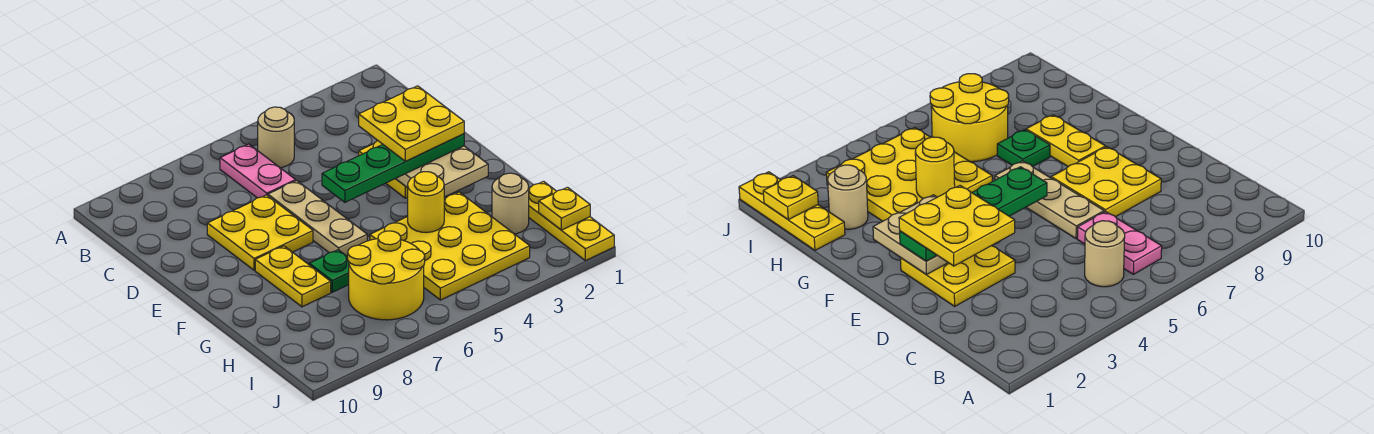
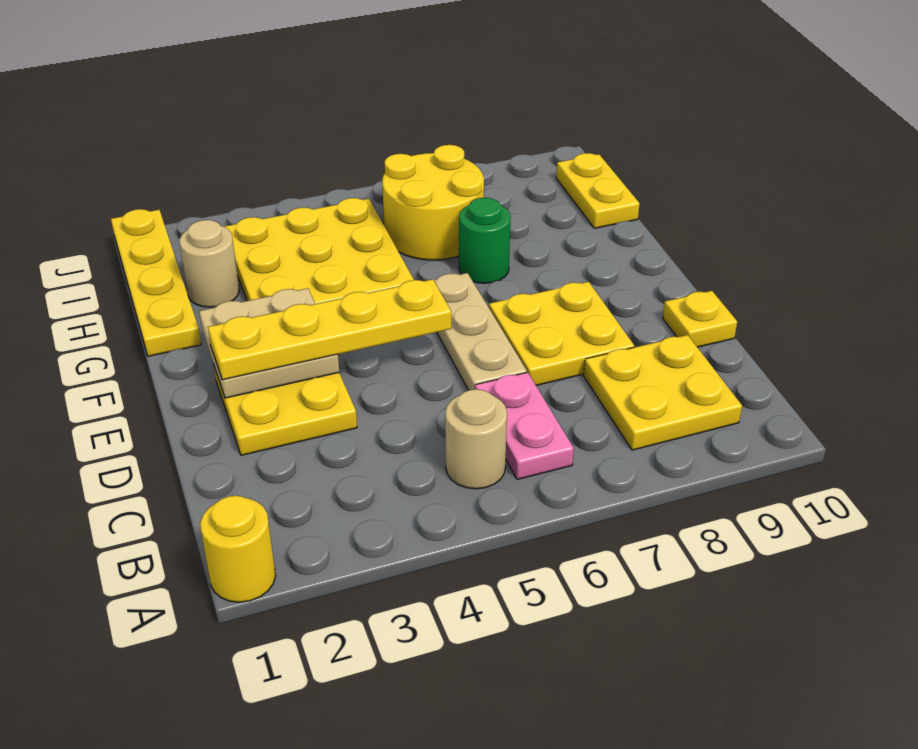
yellow 2x2 plate [359,86,464,161] -> yellow 2x2 plate moved to [584,335,742,450]
green 1x4 plate [322,134,464,202] -> yellow 1x4 plate [208,279,451,380]
yellow 1x2 plate [255,246,331,307] -> yellow 1x2 plate moved to [556,153,640,228]
yellow 1x1 round brick [408,172,444,233] -> yellow 1x1 round brick moved to [200,496,276,602]
green 1x1 plate [309,250,349,292] -> green 1x1 round brick [459,198,511,283]
yellow 1x3 plate [529,181,614,261] -> yellow 1x4 plate [111,209,201,356]
yellow 1x1 plate [539,187,590,230] -> yellow 1x1 plate moved to [663,291,737,347]

